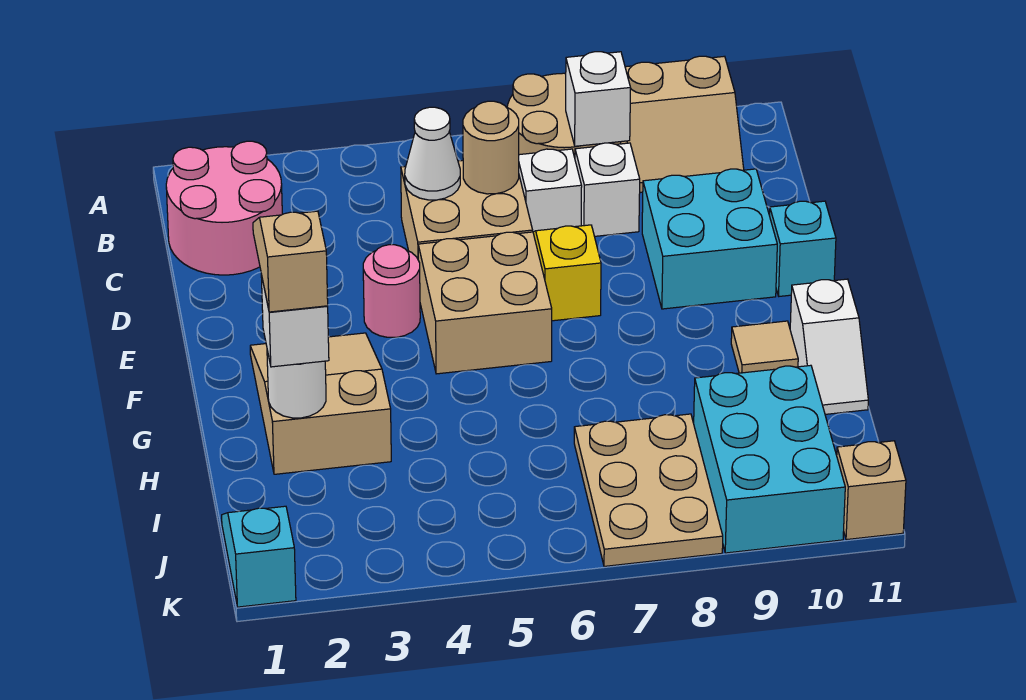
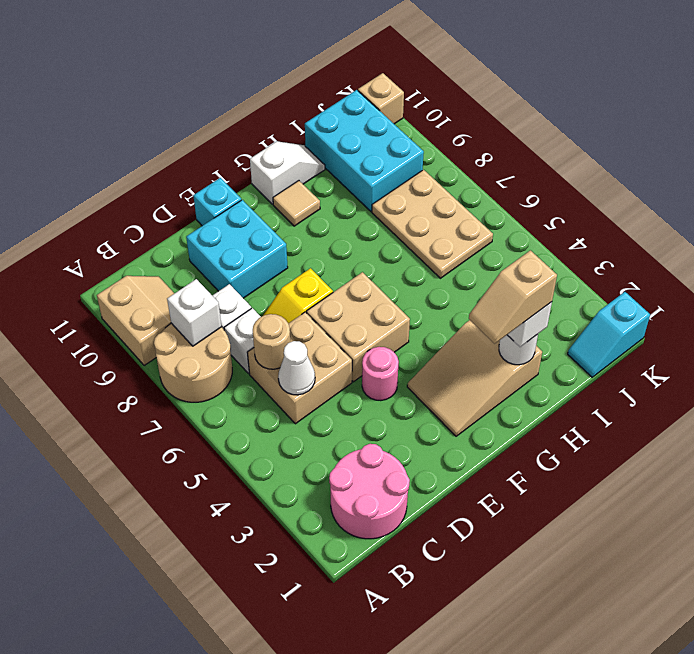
tan 2x3 plate [574,414,723,566] -> tan 2x3 plate turned to [372,170,493,278]
cyan 2x3 brick [694,365,845,553] -> cyan 2x3 brick turned to [305,90,424,211]

